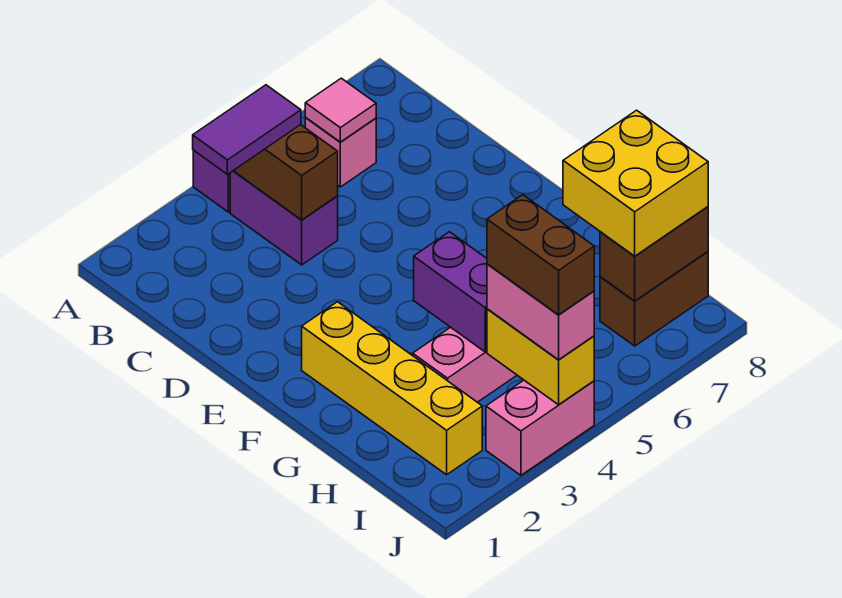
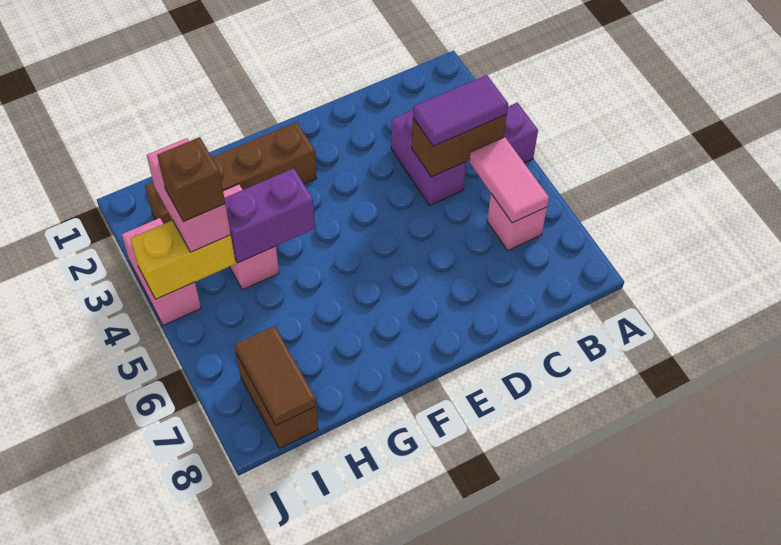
purple 1x2 tile [193,85,301,174] -> purple 1x2 tile turned to [413,75,508,146]
purple 1x2 brick [230,171,338,265] -> purple 1x2 brick turned to [391,110,466,205]
pink 1x1 tile [305,78,376,142] -> pink 1x2 tile [469,137,549,223]
yellow 1x4 brick [302,302,482,475] -> brown 1x4 brick [145,122,317,224]
yellow 2x2 brick [563,110,708,256] -> none
pink 1x2 brick [487,264,594,360] -> pink 1x2 brick turned to [147,138,231,252]
brown 1x2 brick [487,195,594,315] -> brown 1x1 brick [157,137,225,222]
brown 1x2 brick [600,207,708,301] -> brown 1x2 tile [234,326,316,425]

